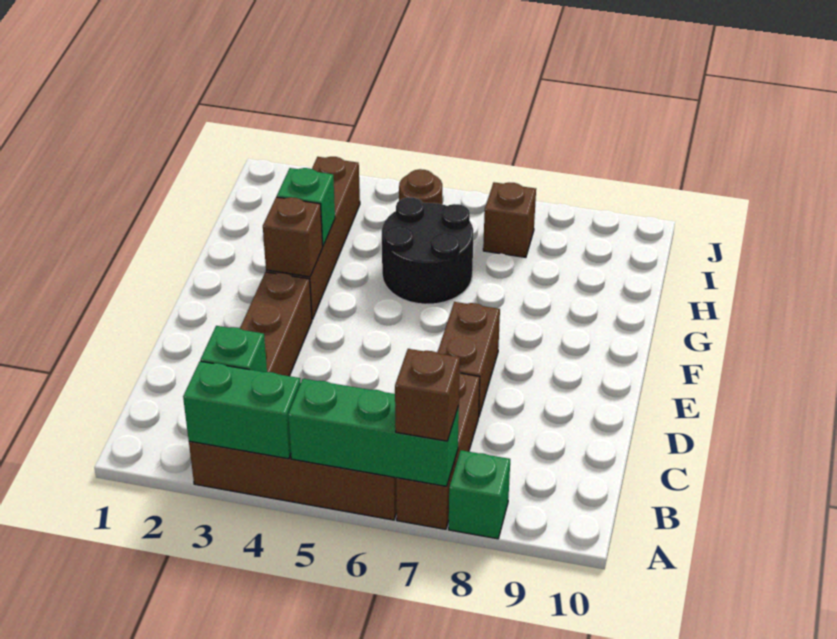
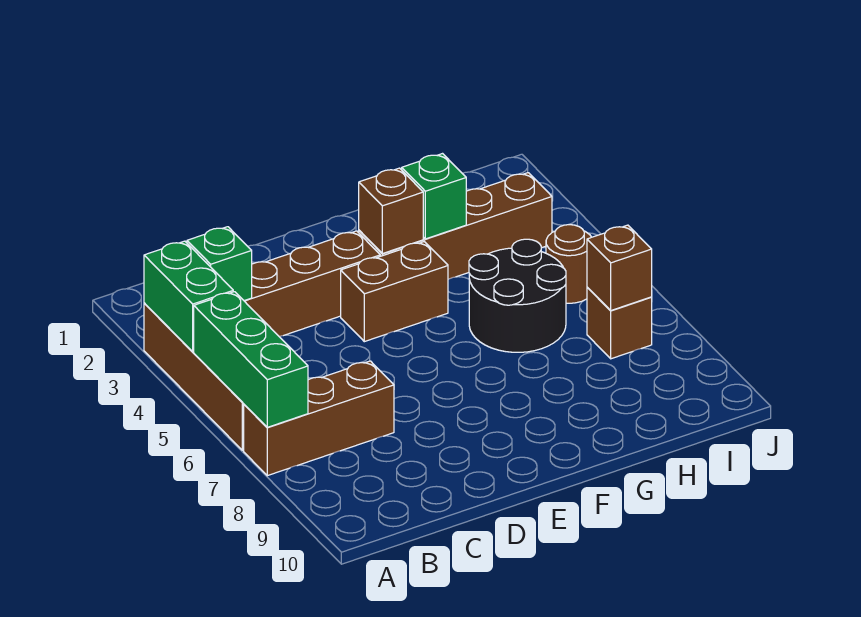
brown 1x1 brick [395,349,460,441] -> brown 1x1 brick moved to [587,225,652,311]
green 1x1 brick [449,450,510,539] -> none
brown 1x2 brick [437,302,500,416] -> brown 1x2 brick moved to [341,242,448,342]

